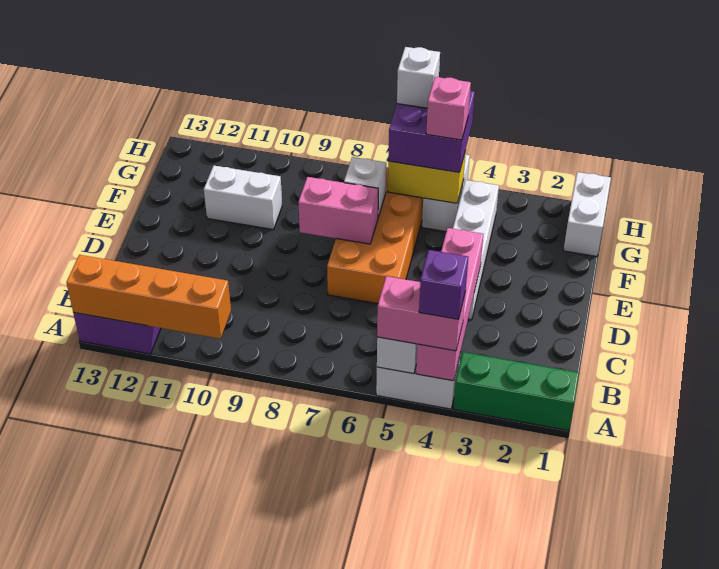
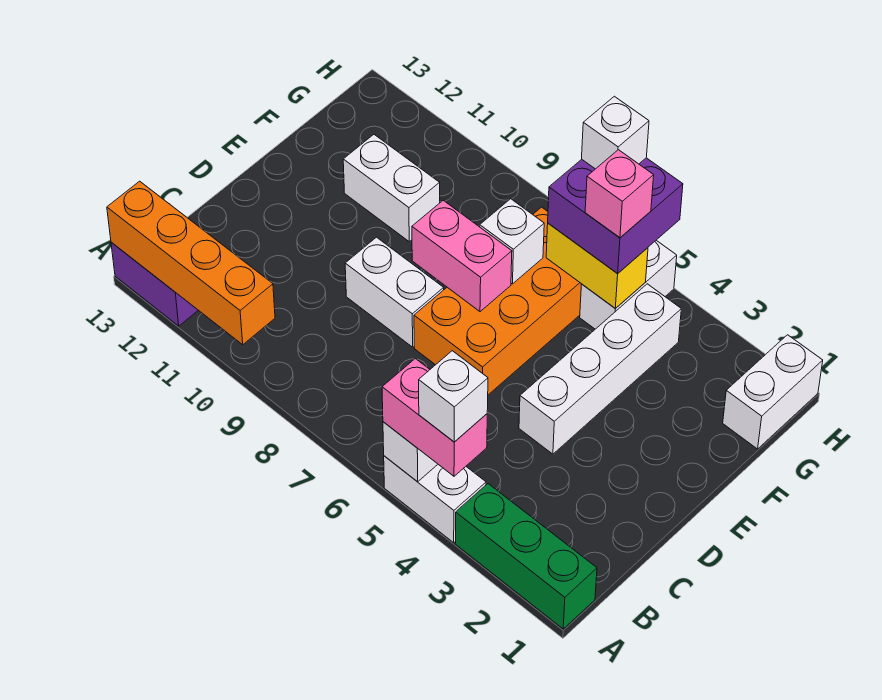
pink 1x4 brick [416,228,483,381] -> none
purple 1x1 brick [419,250,468,319] -> white 1x1 brick [419,351,488,442]
none -> white 1x2 brick [345,237,444,347]

